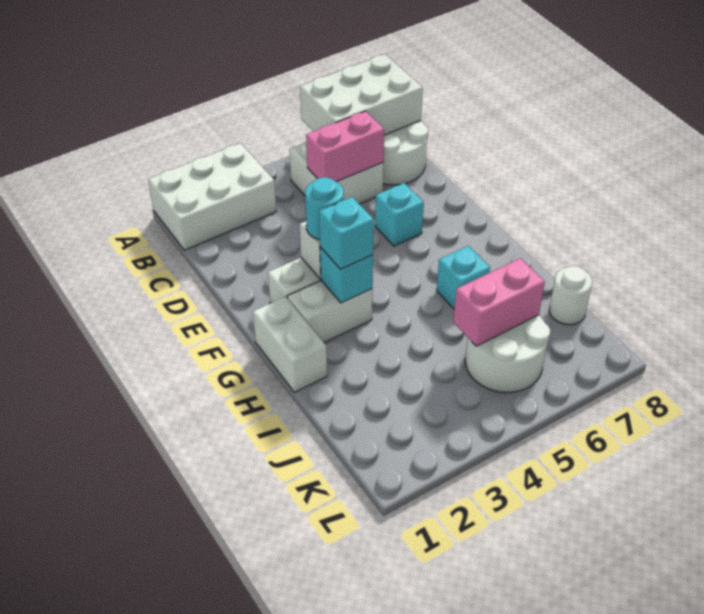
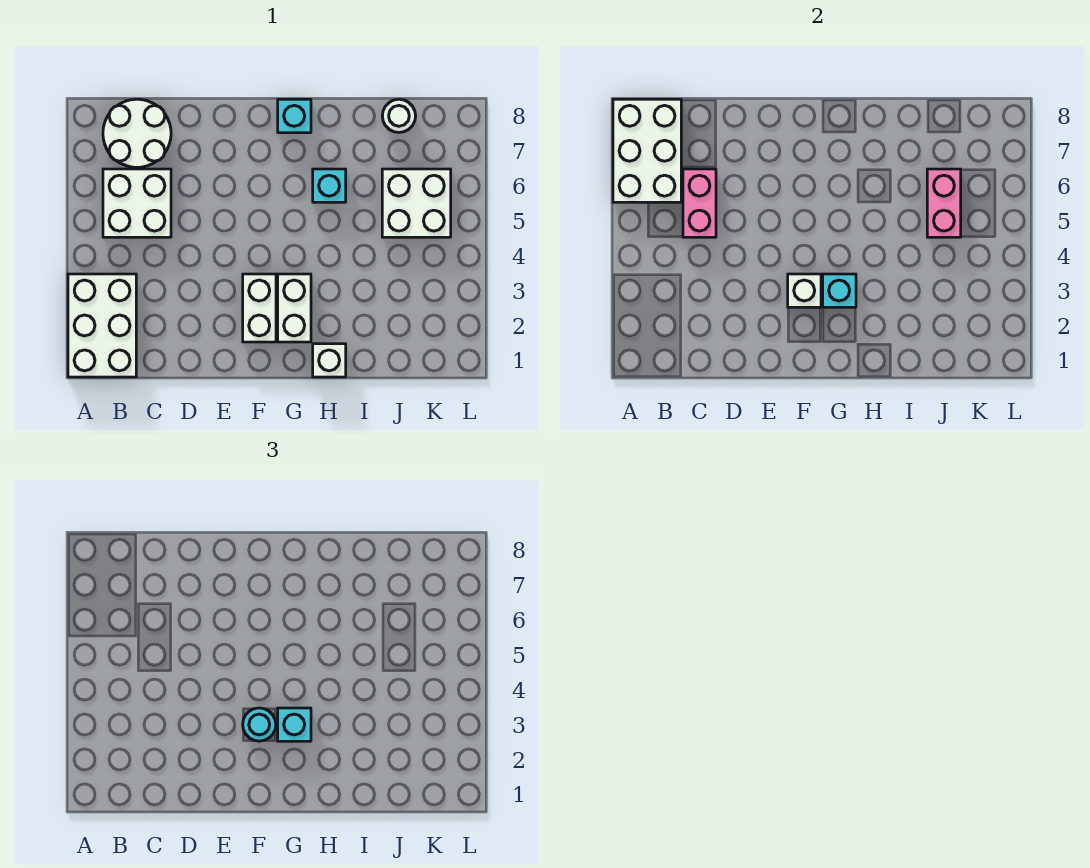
cyan 1x1 brick [375,183,424,246] -> cyan 1x1 brick moved to [278,99,311,133]
white 1x2 brick [253,297,327,392] -> white 1x1 brick [313,344,346,377]
white 2x2 round brick [465,315,550,393] -> white 2x2 brick [382,169,451,237]

